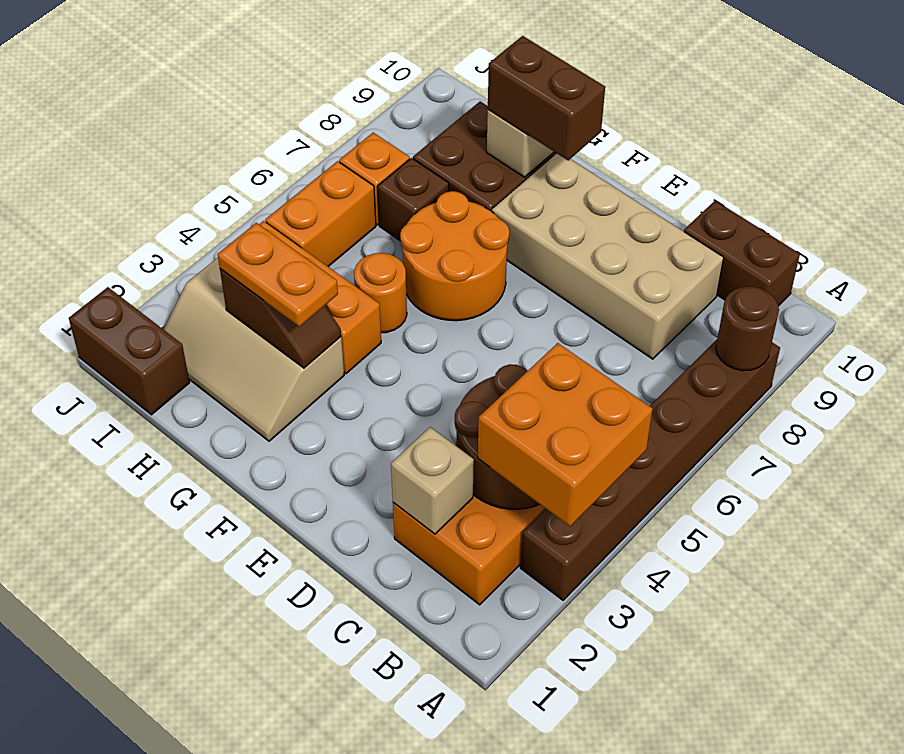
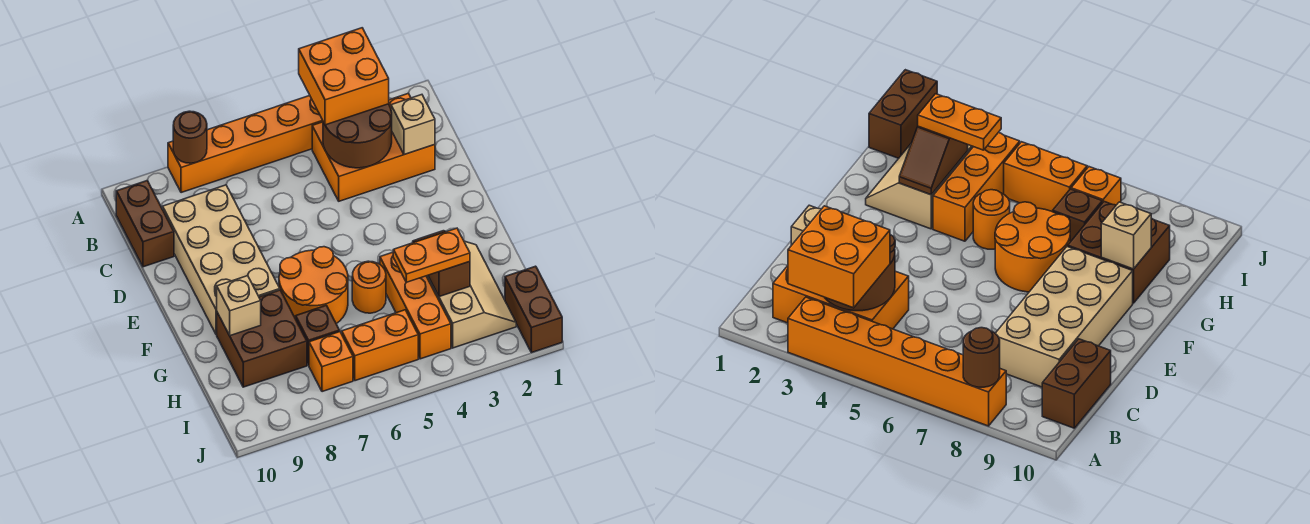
brown 1x6 brick [520,340,780,600] -> orange 1x6 brick [168,96,323,193]
brown 1x2 brick [488,36,605,160] -> none
orange 1x2 plate [218,223,338,327] -> orange 1x2 plate turned to [393,228,470,282]

